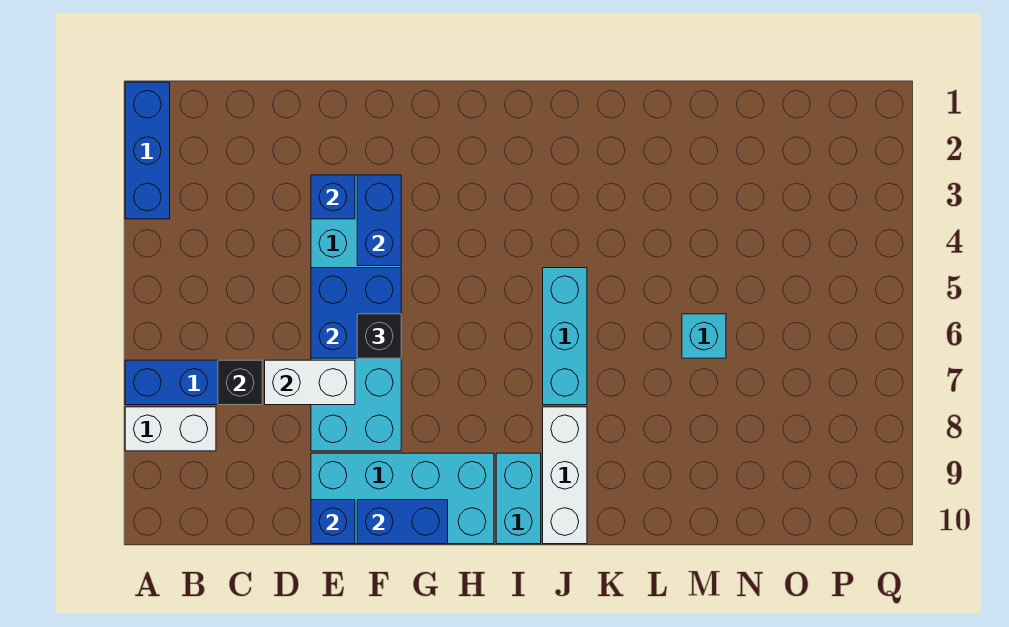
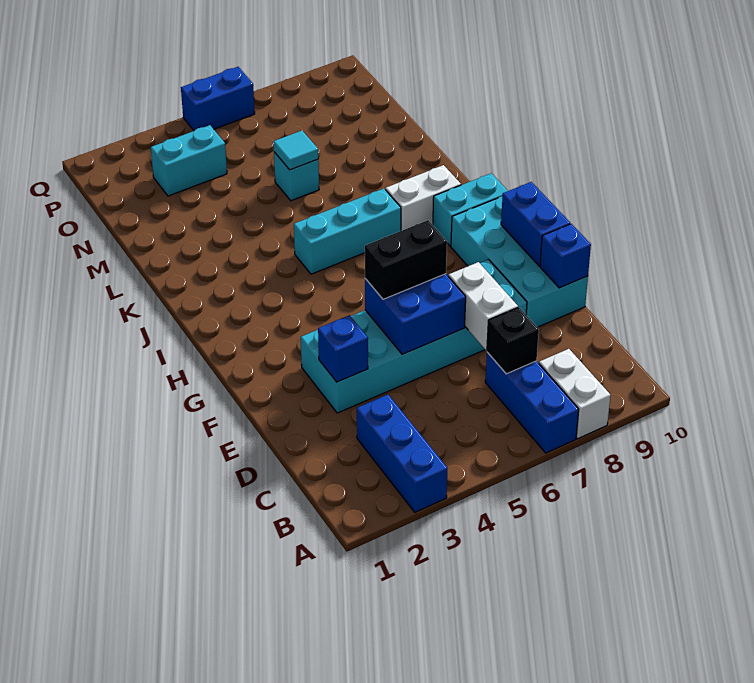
blue 1x3 brick [125,82,170,219] -> blue 1x3 brick turned to [357,394,448,512]
blue 1x2 brick [357,175,401,266] -> blue 1x2 brick moved to [181,67,255,130]
black 1x1 brick [357,314,401,358] -> black 1x2 brick [365,220,447,299]
white 1x3 brick [543,407,587,544] -> white 1x2 brick [385,165,461,231]
none -> cyan 1x1 tile [273,131,318,170]
none -> cyan 1x2 brick [151,125,227,196]

